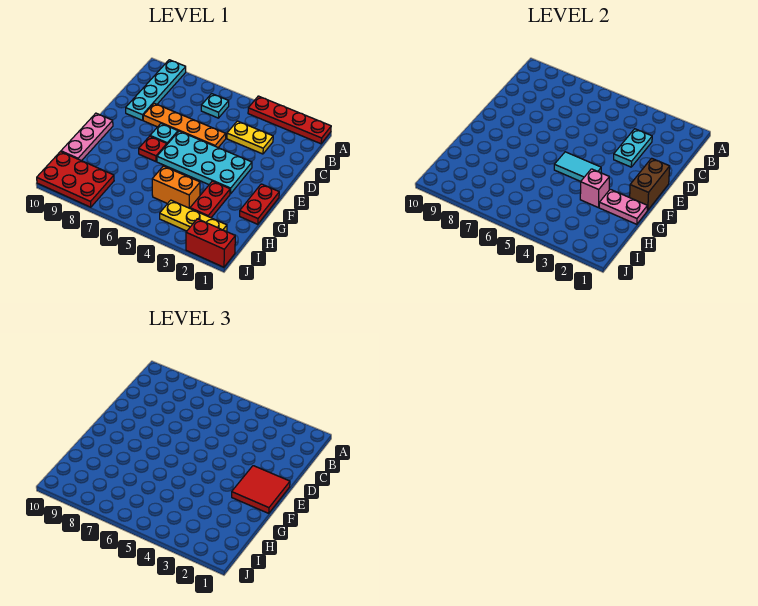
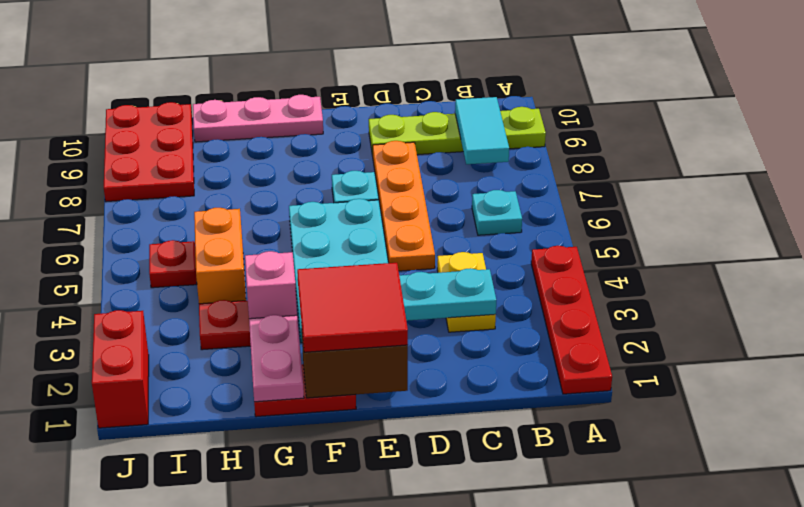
cyan 1x4 plate [126,60,186,120] -> lime 1x4 plate [369,107,546,156]
cyan 1x2 tile [554,152,601,181] -> cyan 1x2 tile moved to [455,97,509,164]
red 1x1 plate [139,136,167,162] -> red 1x1 plate moved to [149,240,197,288]
yellow 1x3 plate [160,200,227,231] -> none

